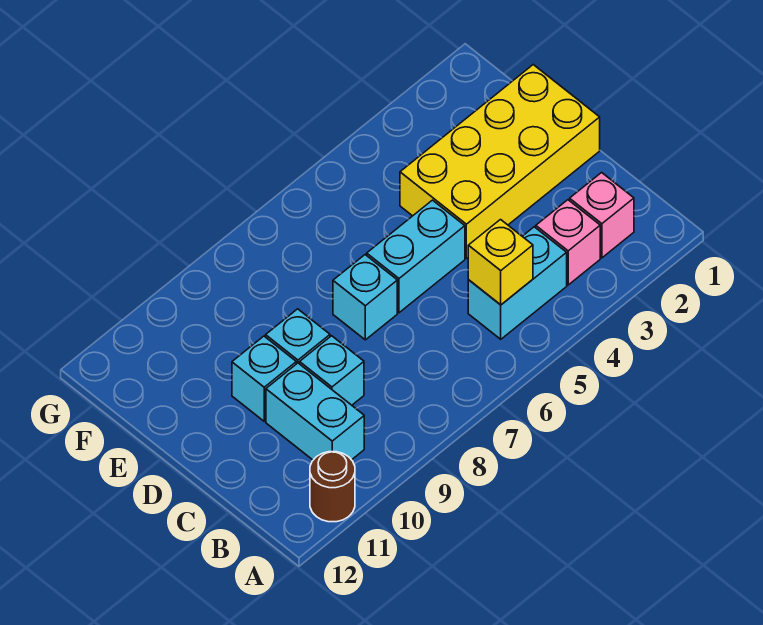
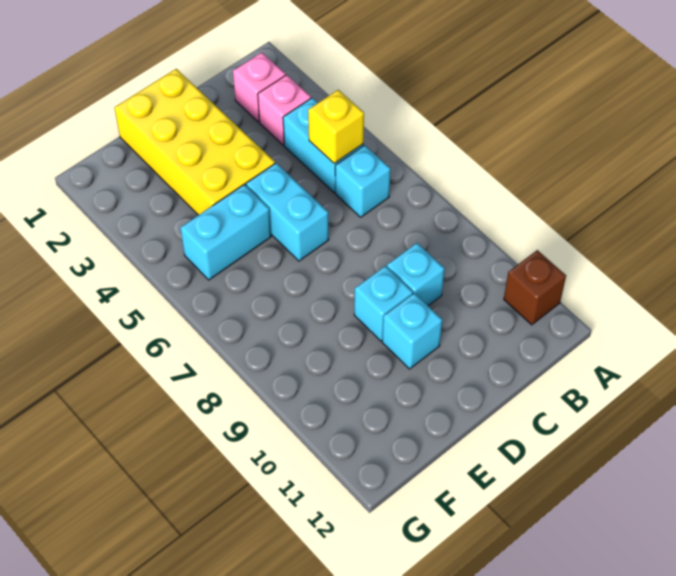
brown 1x1 round brick [310,452,355,522] -> brown 1x1 brick [504,250,566,325]
cyan 1x2 brick [266,363,364,460] -> cyan 1x2 brick moved to [180,184,271,280]
cyan 1x1 brick [333,255,397,340] -> cyan 1x1 brick moved to [335,145,391,217]

